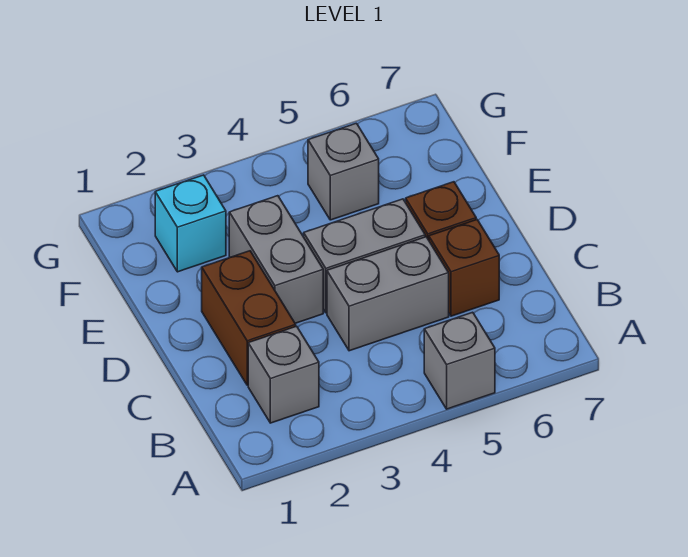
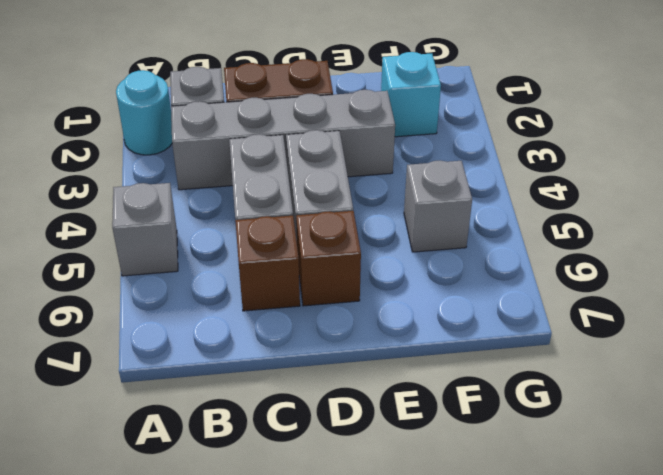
none -> cyan 1x1 round brick [116,70,172,155]
grey 1x2 brick [229,196,323,323] -> grey 1x4 brick [171,90,395,190]

